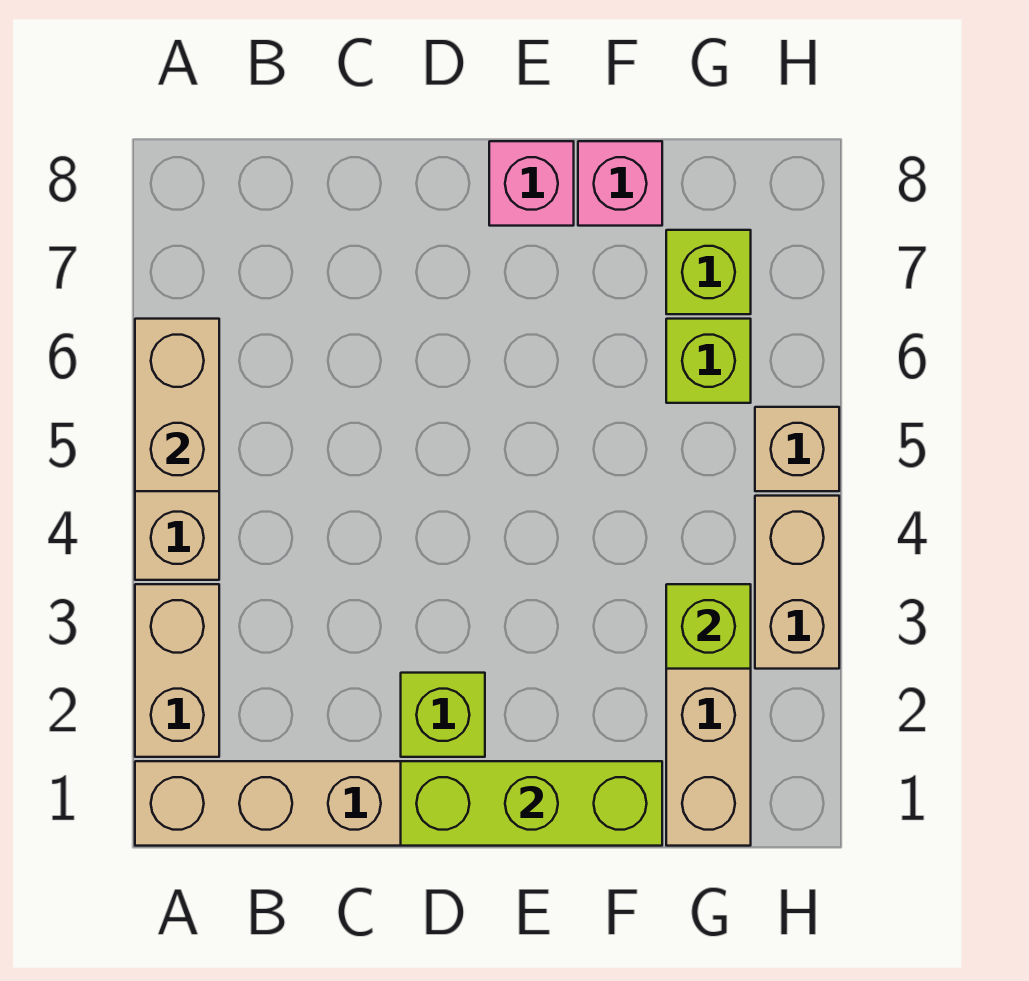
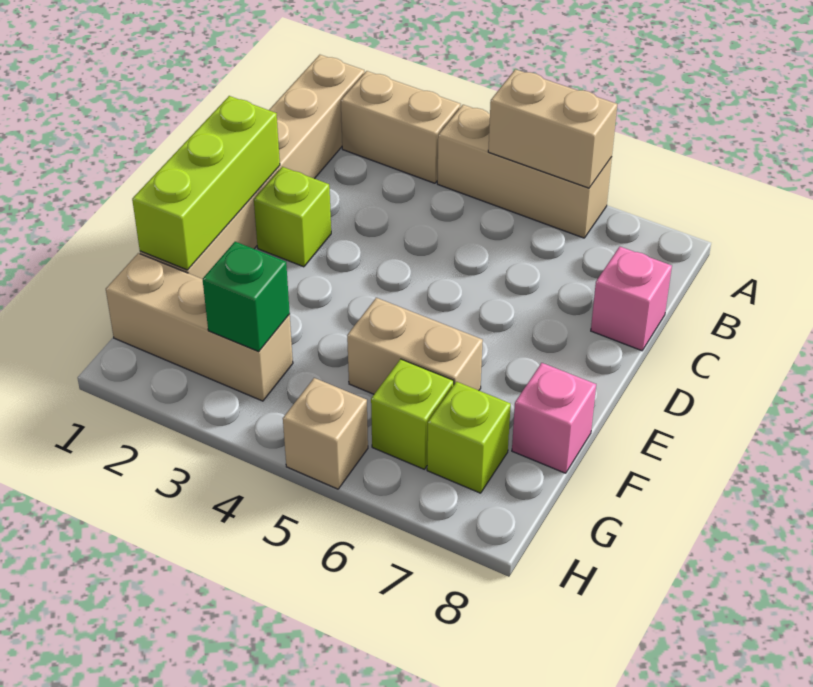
pink 1x1 brick [489,141,574,226] -> pink 1x1 brick moved to [591,247,672,351]
lime 1x1 brick [666,584,751,669] -> green 1x1 brick [203,242,290,351]
tan 1x2 brick [755,496,839,669] -> tan 1x2 brick moved to [347,298,483,394]

